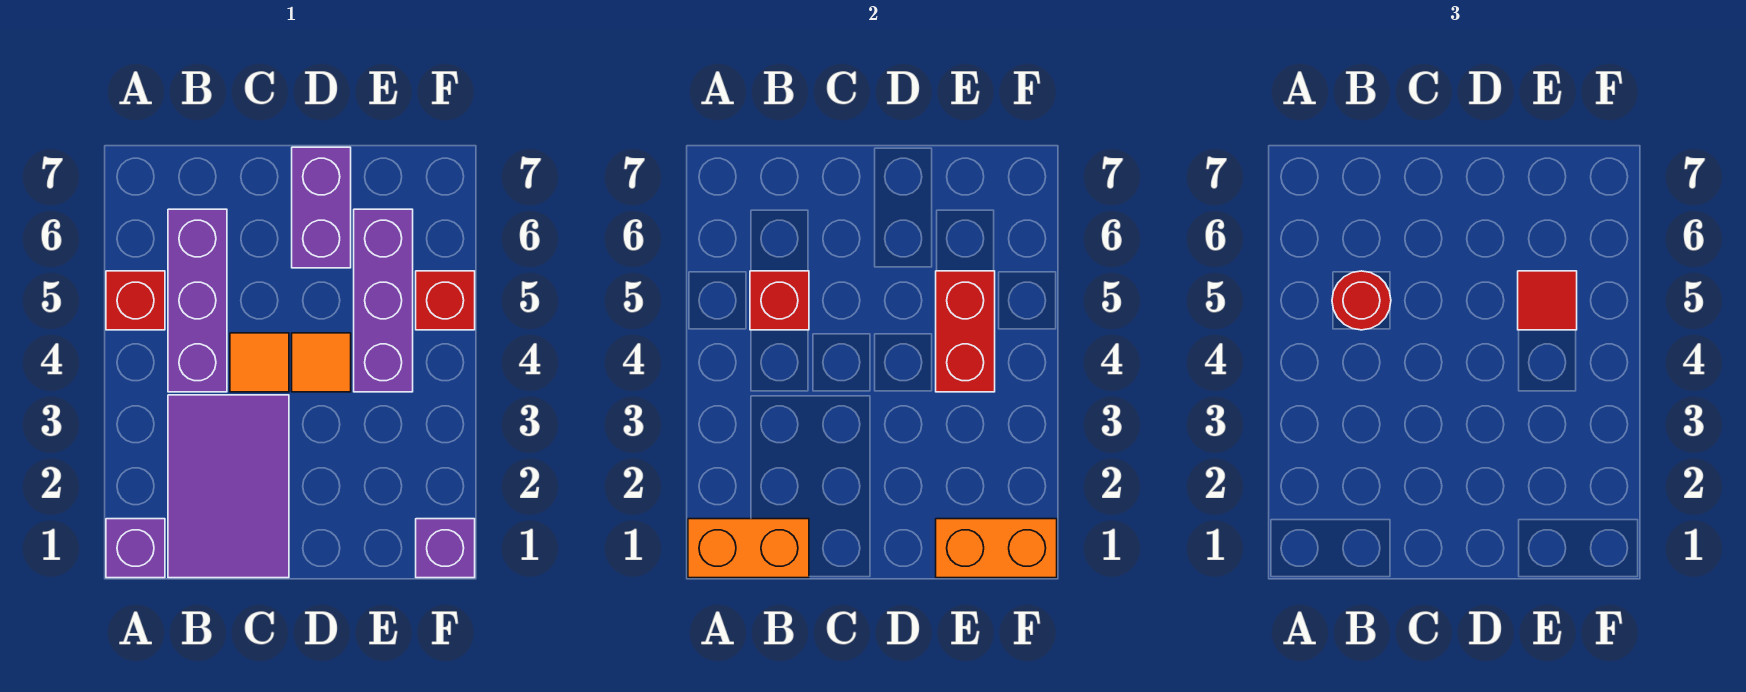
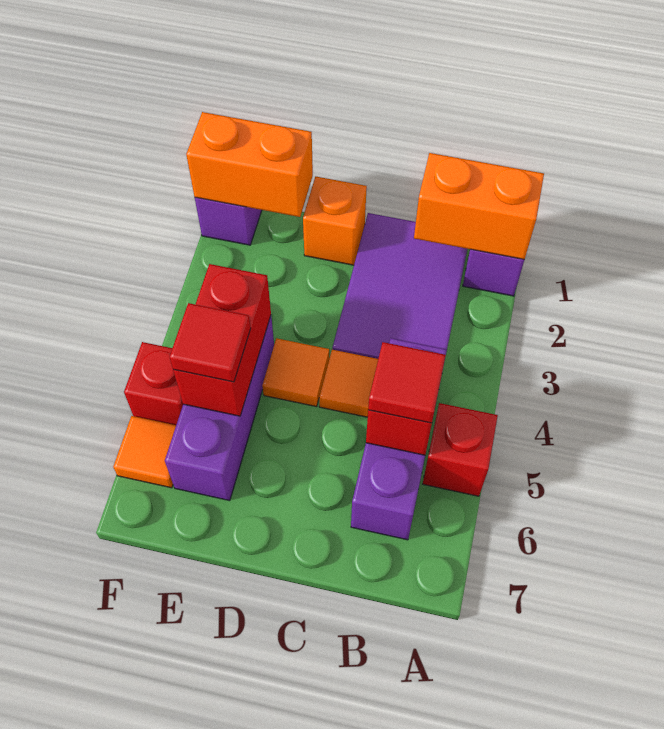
red 1x1 round brick [1332,271,1391,330] -> red 1x1 tile [368,342,446,423]
none -> orange 1x1 brick [303,177,367,265]
purple 1x2 brick [292,147,351,268] -> none
none -> orange 1x1 tile [113,416,176,488]

